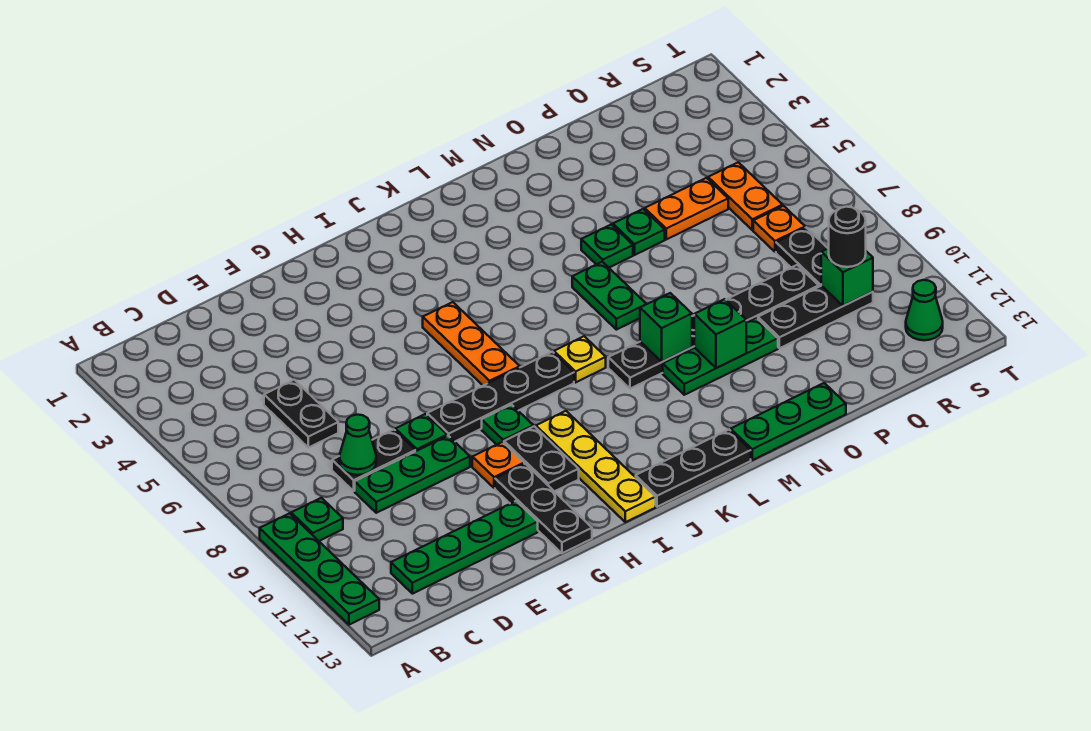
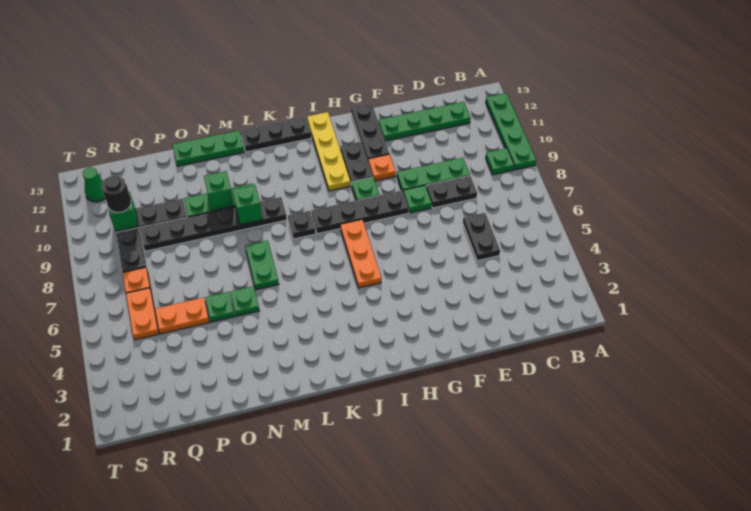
green 1x1 cone [339,415,376,475] -> none
yellow 1x1 plate [554,336,606,382] -> black 1x1 plate [288,211,316,239]

